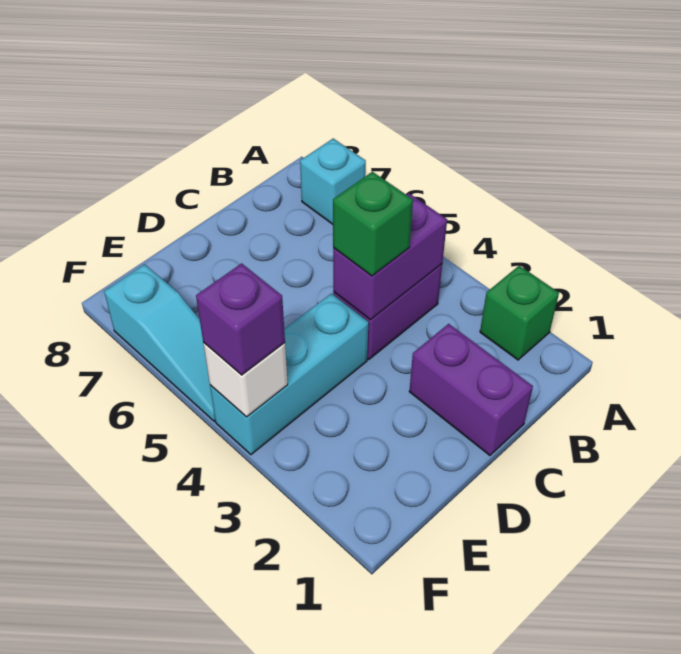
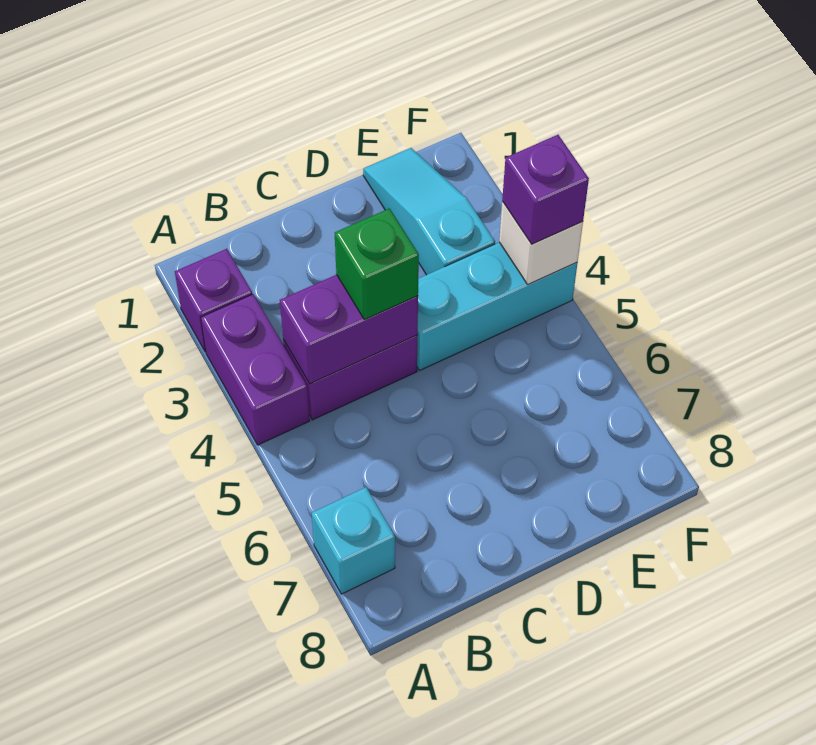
green 1x1 brick [480,266,559,360] -> purple 1x1 brick [175,249,252,352]
purple 1x2 brick [409,324,533,455] -> purple 1x2 brick moved to [201,294,310,445]
cyan 1x3 slope [104,264,215,421] -> cyan 1x3 slope moved to [363,148,495,275]

